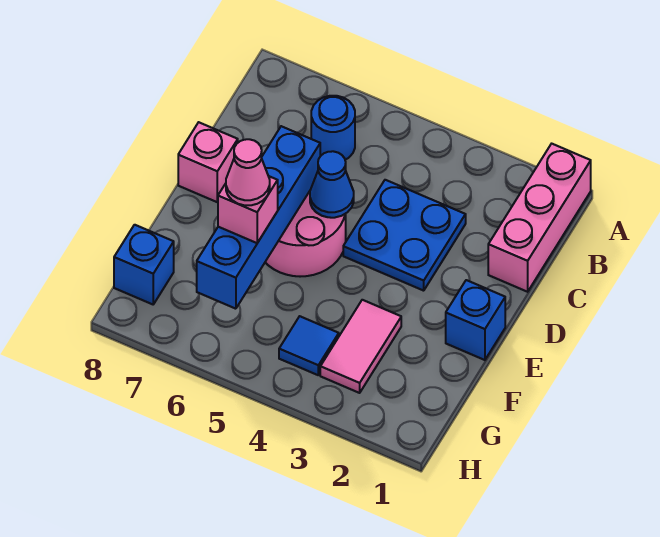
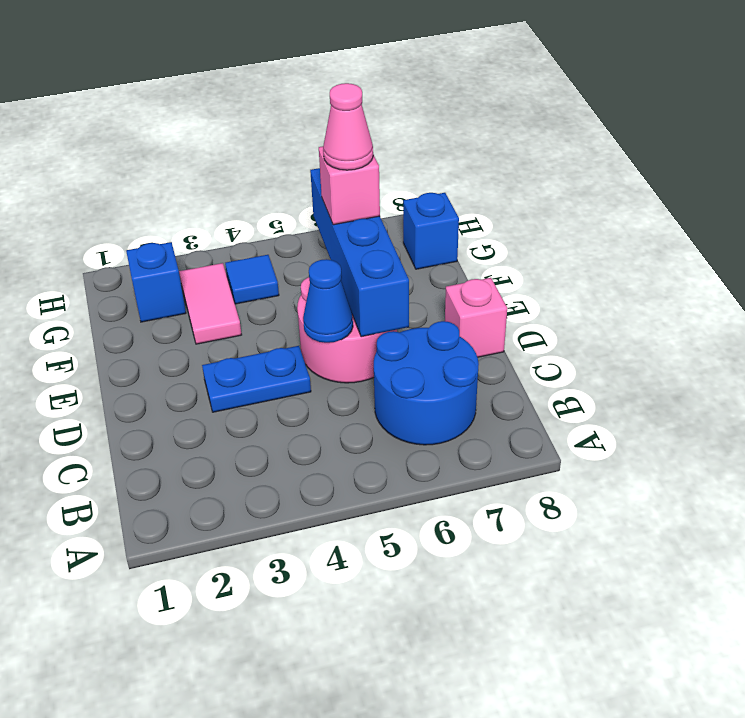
pink 1x3 brick [488,144,591,292] -> none
blue 1x1 round brick [311,96,355,160] -> blue 2x2 round brick [374,321,479,445]
blue 2x2 plate [343,180,466,291] -> blue 1x2 plate [202,346,311,412]
blue 1x1 brick [446,280,505,360] -> blue 1x1 brick moved to [126,242,186,322]

